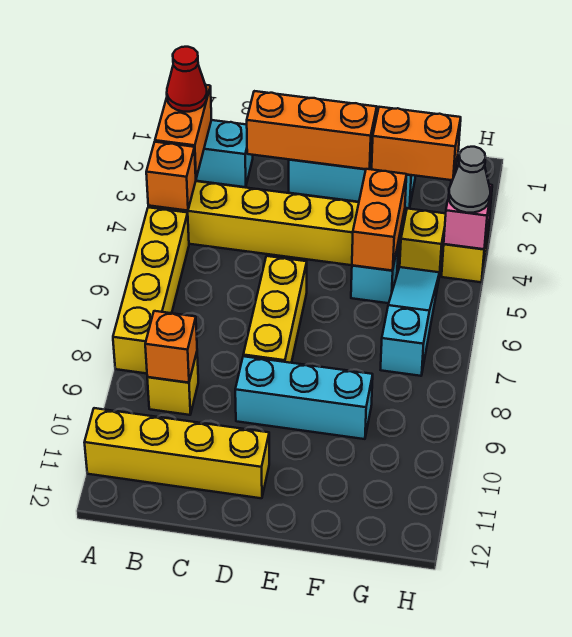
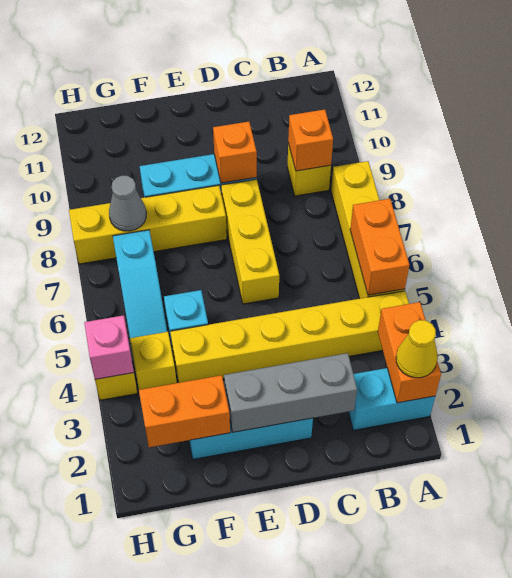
red 1x1 cone [167,47,207,112] -> yellow 1x1 cone [396,320,438,378]
orange 1x1 brick [146,142,196,211] -> orange 1x1 brick moved to [213,122,257,183]
yellow 1x4 brick [84,408,269,498] -> yellow 1x4 brick moved to [69,185,227,264]
orange 1x3 brick [247,91,377,169] -> grey 1x3 brick [224,353,357,432]
orange 1x2 brick [352,169,407,271] -> orange 1x2 brick moved to [350,199,409,295]
grey 1x1 cone [449,147,490,213] -> grey 1x1 cone moved to [109,176,146,231]

